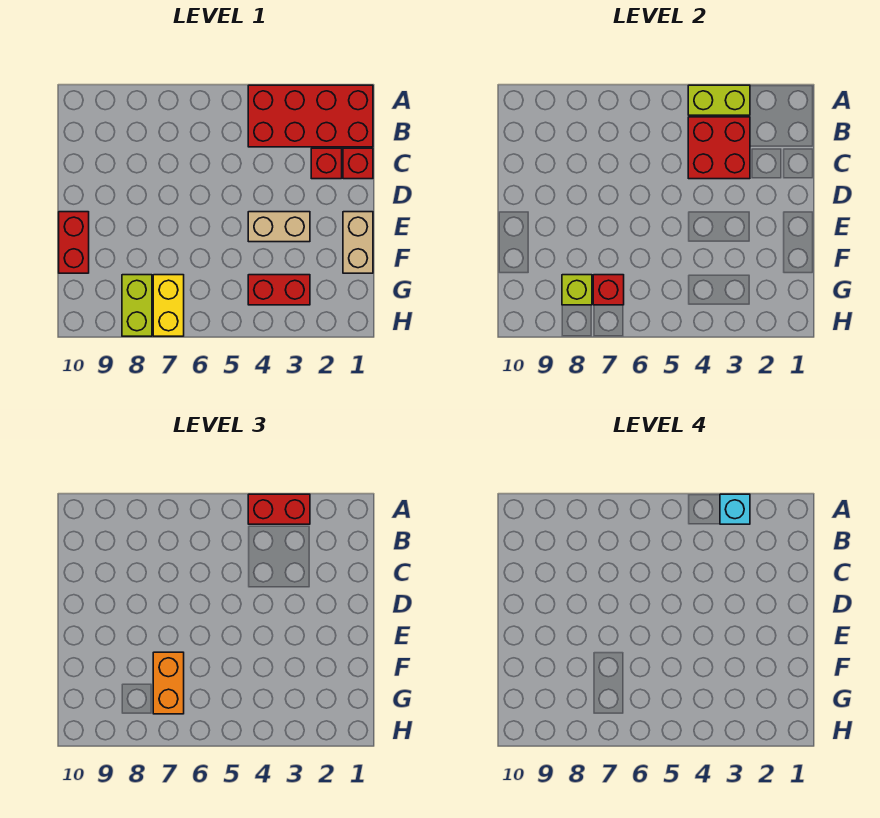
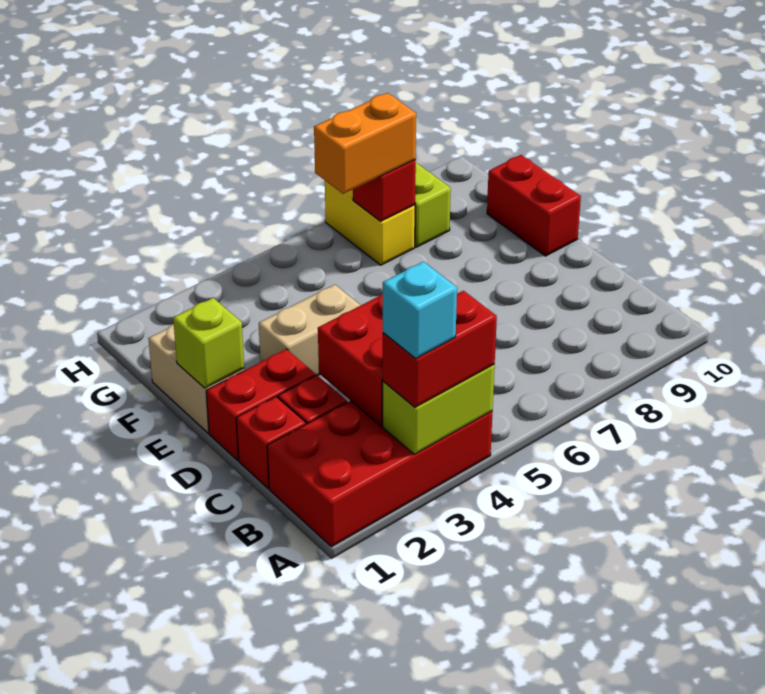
orange 1x2 brick [153,652,184,714] -> orange 1x2 brick turned to [314,93,416,194]
red 1x2 brick [248,275,310,305] -> red 1x2 brick moved to [206,349,316,460]
lime 1x1 brick [562,275,592,305] -> lime 1x1 brick moved to [173,298,244,388]

